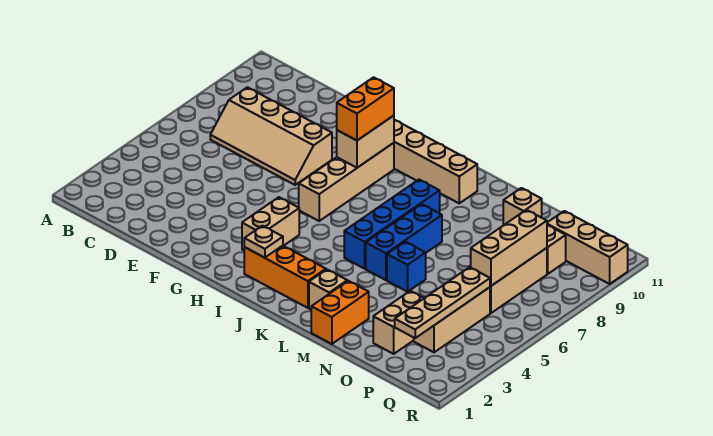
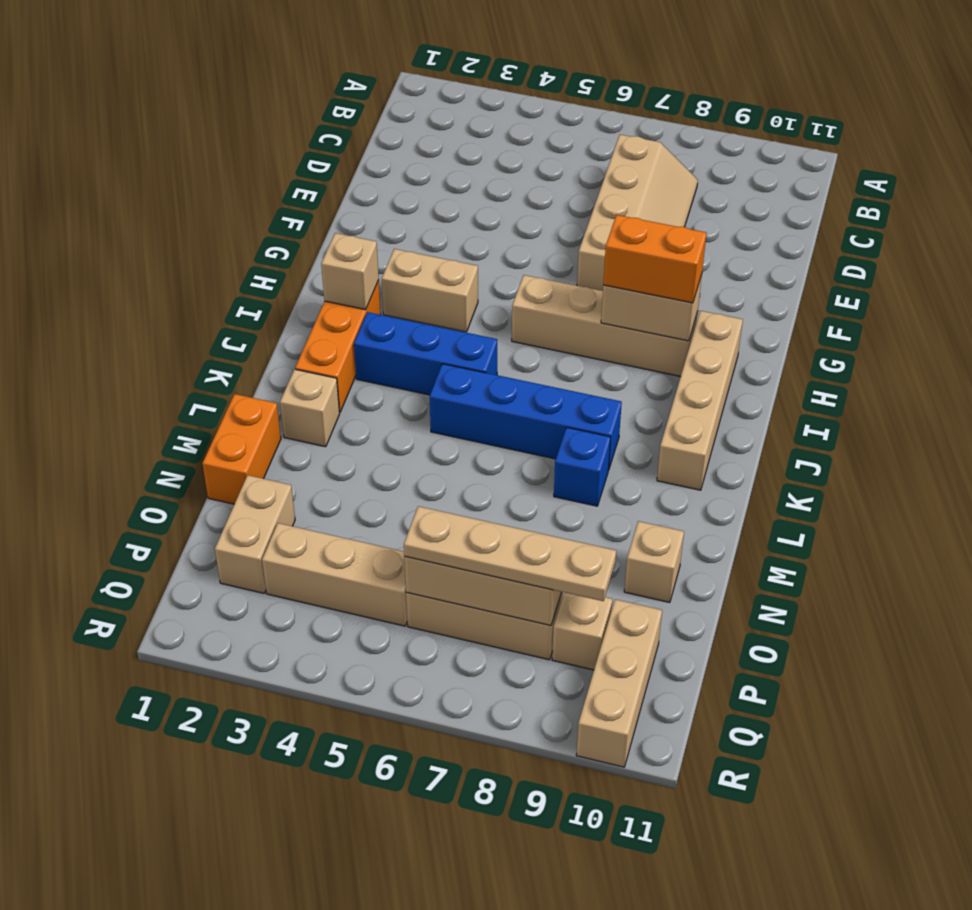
tan 2x4 slope [210,87,332,185] -> tan 2x4 slope turned to [577,135,698,291]
tan 1x1 plate [244,226,283,258] -> tan 1x1 brick [321,233,379,310]
blue 1x3 brick [366,204,442,280] -> blue 1x3 brick moved to [354,312,497,395]
orange 1x2 brick [311,281,369,344] -> orange 1x2 brick turned to [202,394,281,504]
blue 1x1 brick [387,242,426,292] -> blue 1x1 brick moved to [554,427,611,506]
tan 1x2 brick [373,291,424,354] -> tan 1x2 brick turned to [215,475,295,593]
tan 1x4 plate [395,267,490,338] -> tan 1x4 plate moved to [404,506,616,601]

